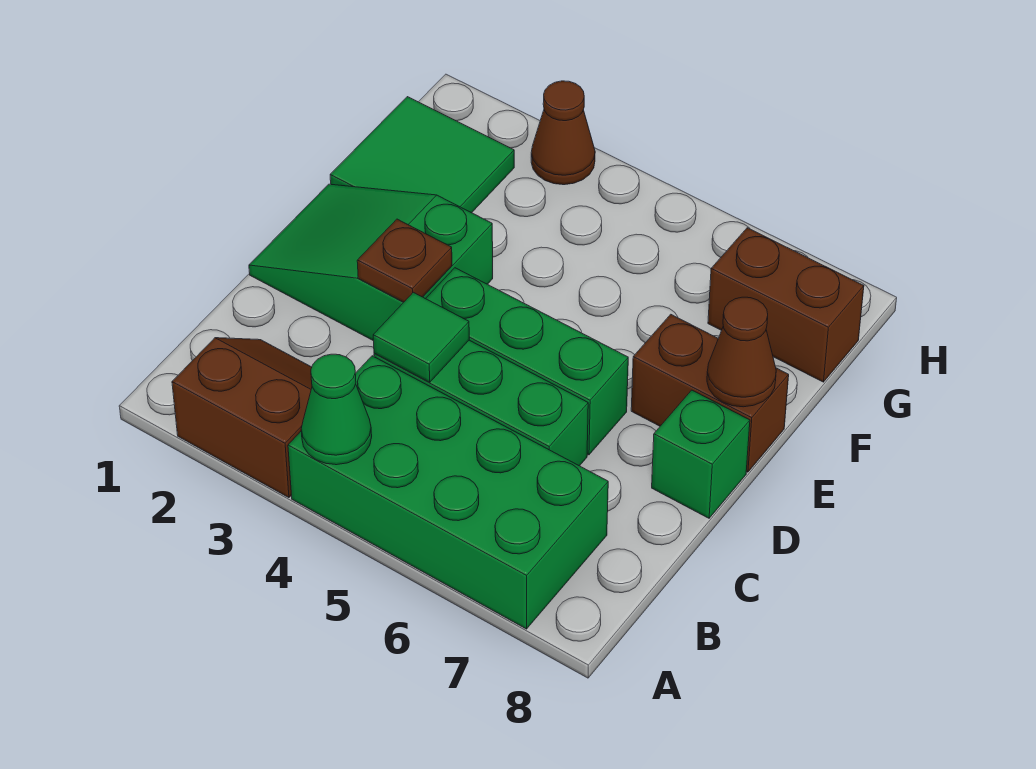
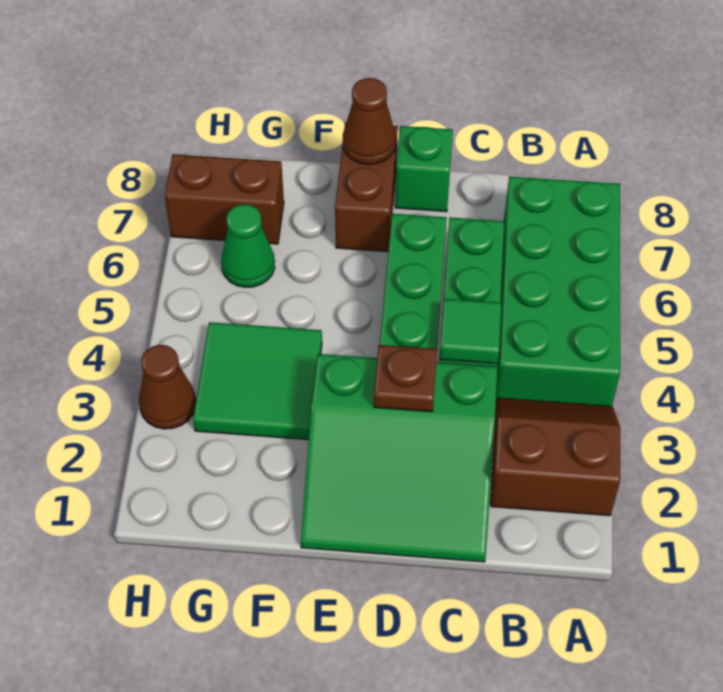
brown 2x2 slope [172,338,312,498] -> brown 2x2 slope turned to [491,398,620,516]
green 1x1 cone [301,354,372,465] -> green 1x1 cone moved to [221,204,275,287]
green 2x3 slope [249,184,493,340] -> green 3x3 slope [301,354,497,562]
green 2x2 tile [330,97,514,213] -> green 2x2 tile moved to [193,322,322,440]
brown 1x2 brick [708,228,864,382] -> brown 1x2 brick turned to [165,154,284,244]

